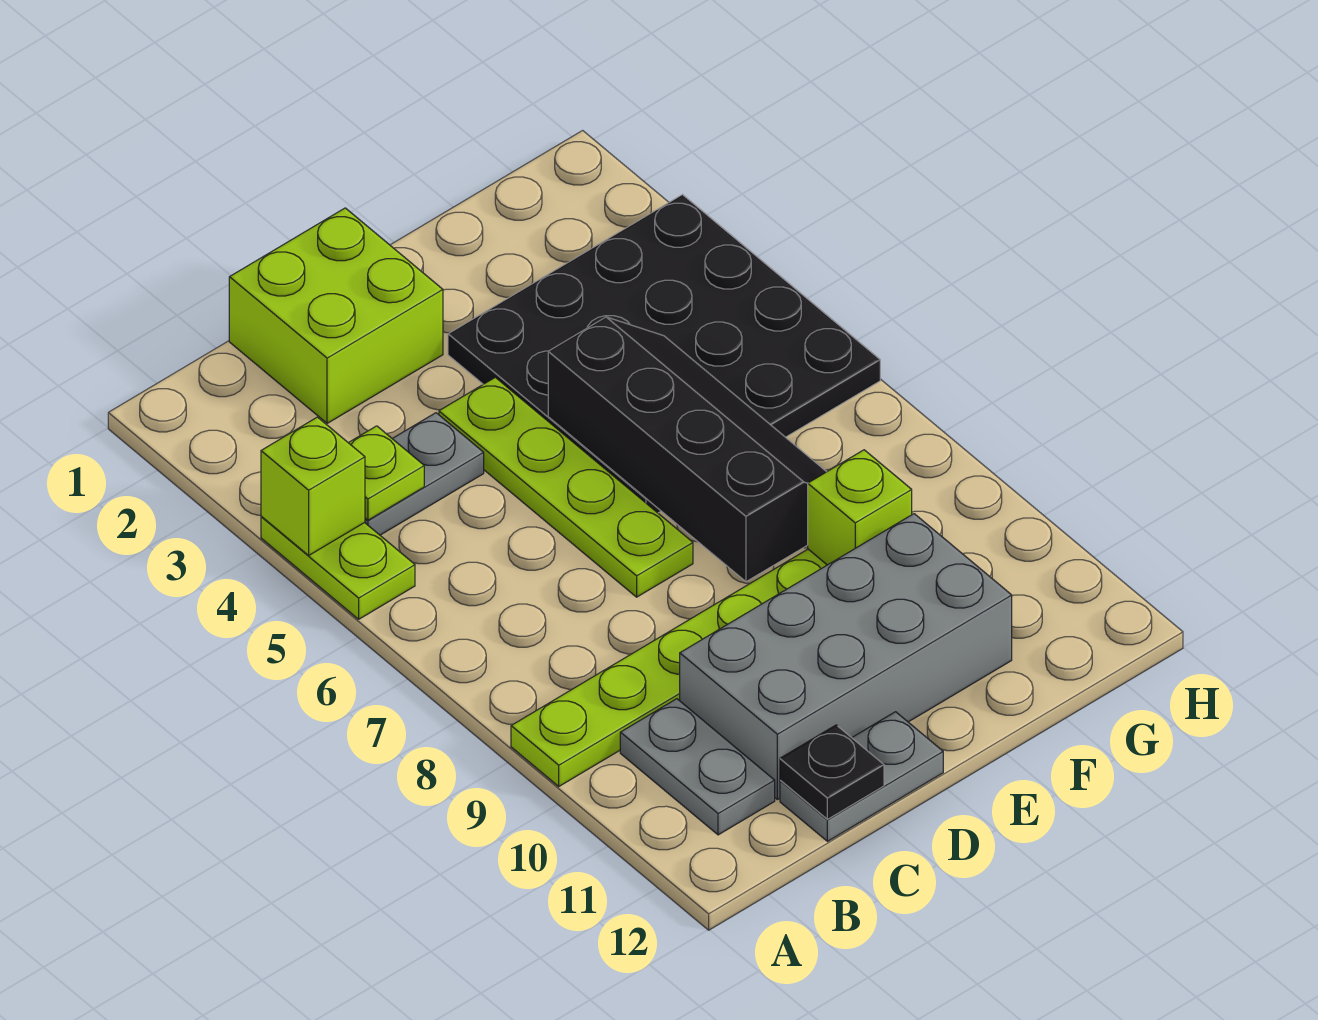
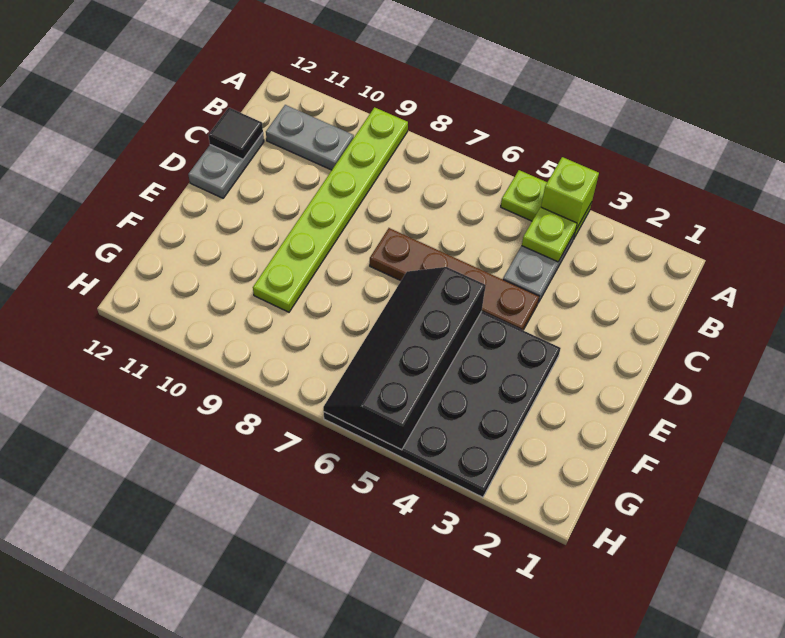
lime 2x2 brick [229,208,443,423] -> none
grey 2x4 brick [680,514,1012,800] -> none
black 1x1 plate [780,725,884,819] -> black 1x1 tile [208,108,263,159]
lime 1x4 plate [439,377,693,597] -> brown 1x4 plate [370,228,539,330]
black 2x4 slope [548,317,826,582] -> black 2x4 slope turned to [323,267,485,450]
lime 1x1 brick [808,450,912,565] -> none

